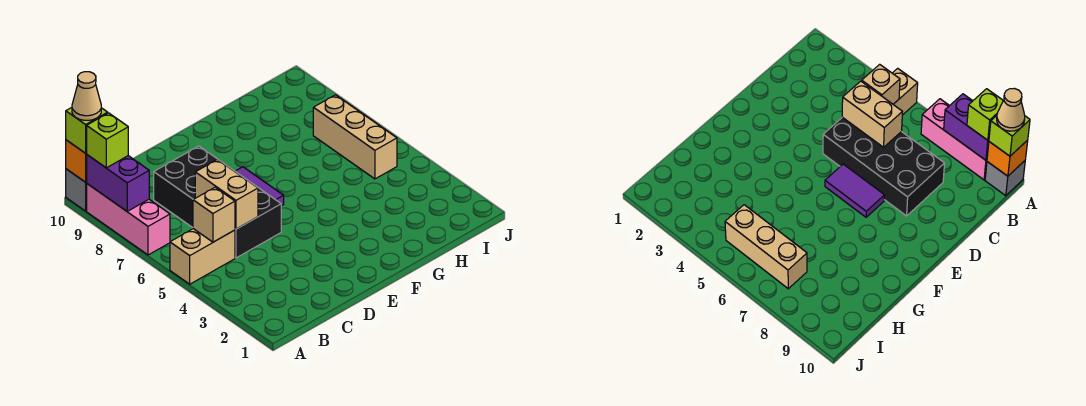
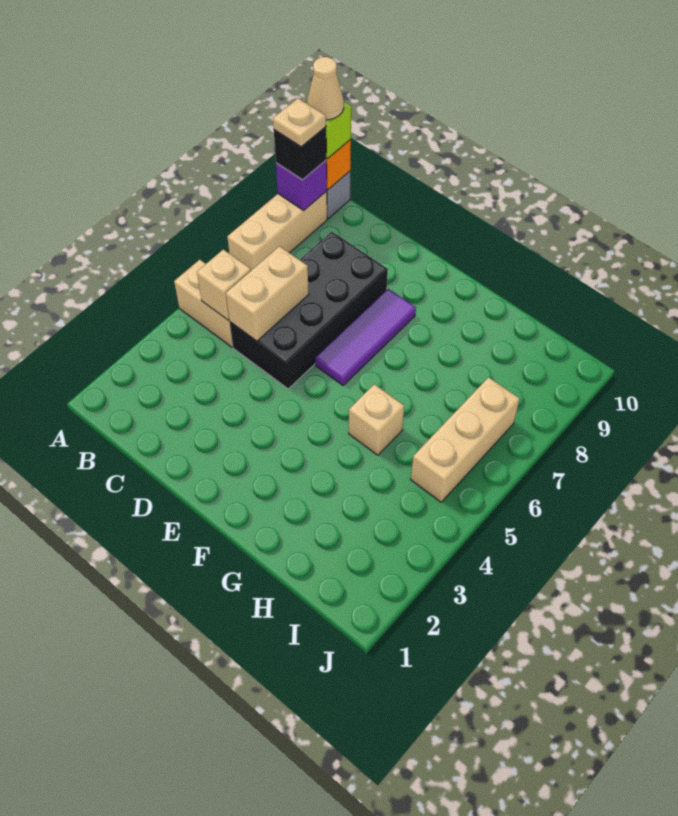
pink 1x3 brick [87,184,170,255] -> tan 1x3 brick [227,191,327,270]
purple 1x2 brick [87,155,149,211] -> purple 1x1 brick [276,161,327,210]
lime 1x1 brick [87,113,128,168] -> black 1x1 brick [274,127,326,180]
none -> tan 1x1 plate [273,98,326,147]
purple 1x2 tile [235,167,284,206] -> purple 1x3 tile [315,289,416,385]
none -> tan 1x1 brick [349,384,404,455]

